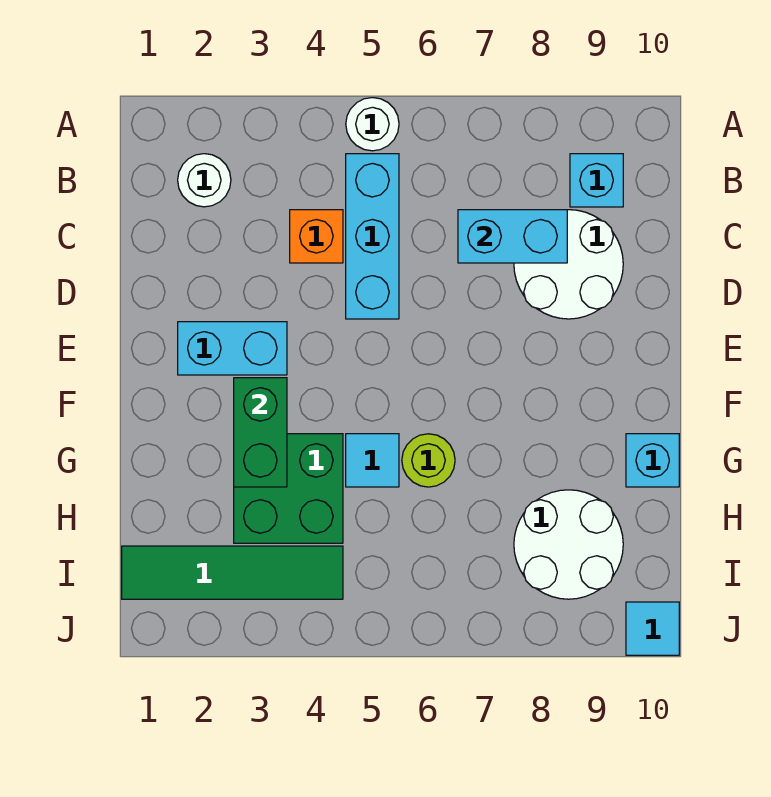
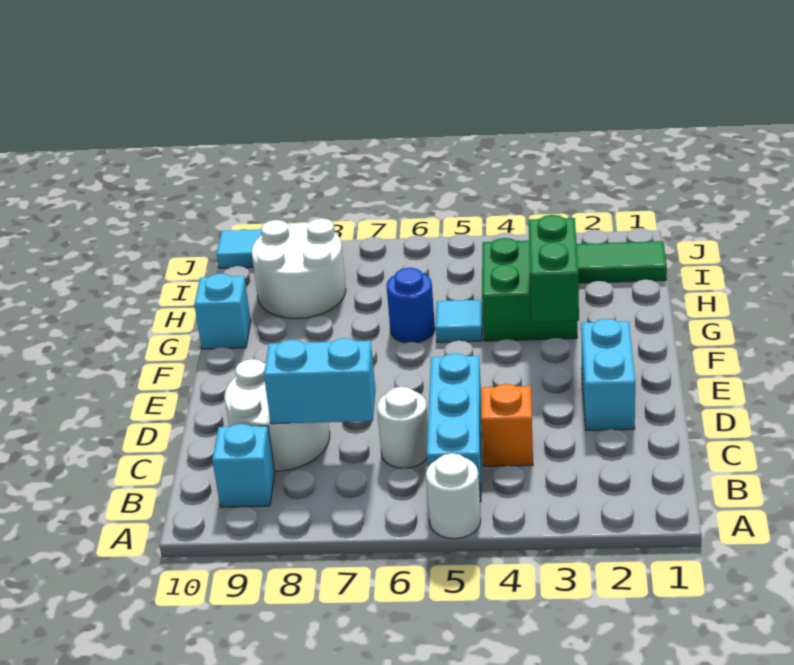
white 1x1 round brick [178,154,231,207] -> white 1x1 round brick moved to [377,387,428,468]
cyan 1x2 brick [178,322,287,375] -> cyan 1x2 brick turned to [581,319,635,430]
lime 1x1 round brick [402,434,455,487] -> blue 1x1 round brick [386,268,435,343]

